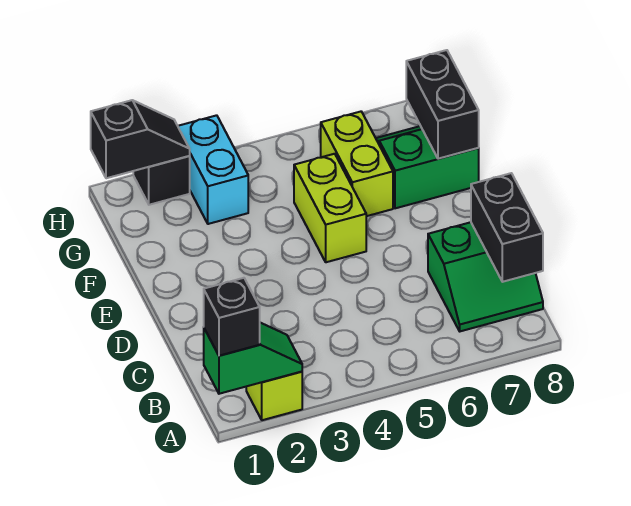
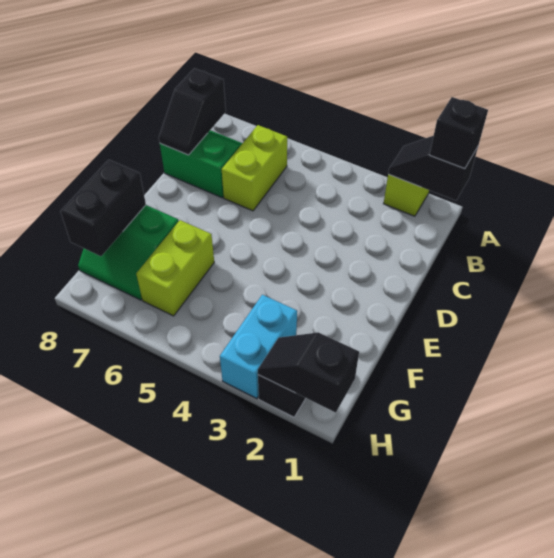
green 1x2 slope [204,323,302,394] -> black 1x2 slope [388,136,478,200]
black 1x2 brick [471,173,543,282] -> black 1x2 slope [159,68,226,155]
lime 1x2 brick [294,154,366,262] -> lime 1x2 brick moved to [222,125,287,211]

